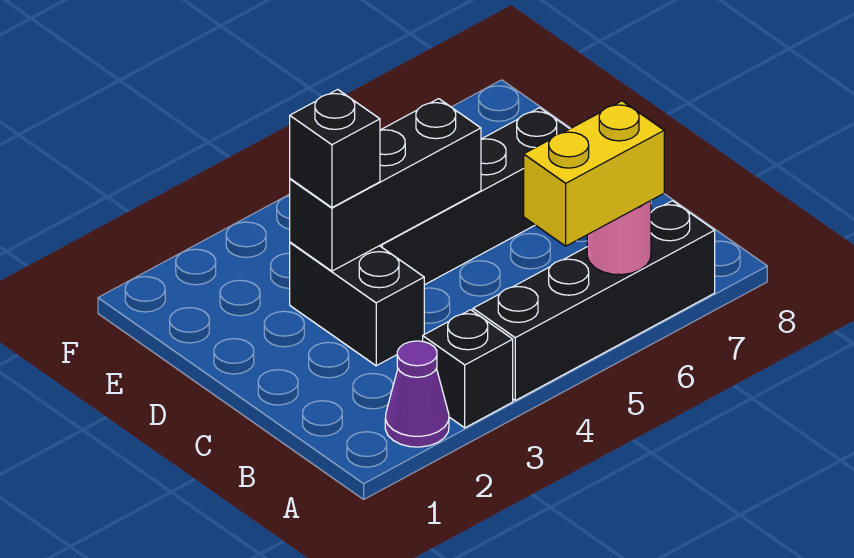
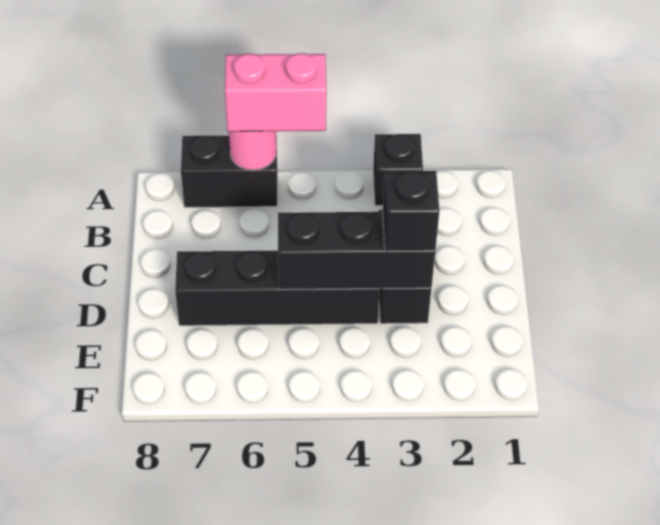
purple 1x1 cone [385,341,449,447] -> none
black 1x4 brick [473,201,715,400] -> black 1x2 brick [181,135,277,207]
yellow 1x2 brick [524,101,664,246] -> pink 1x2 brick [225,53,326,132]

